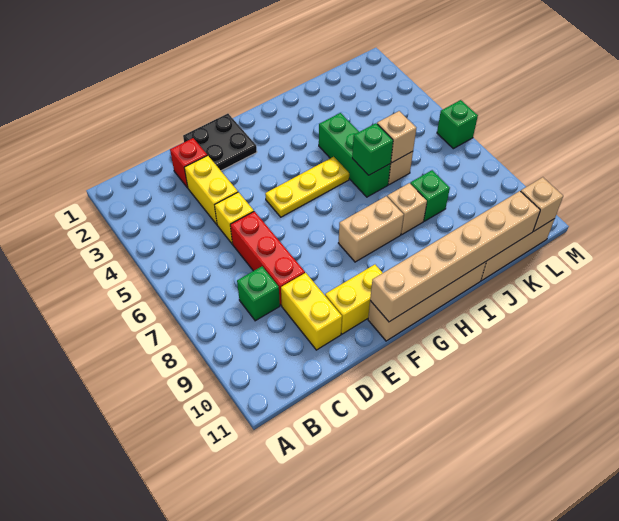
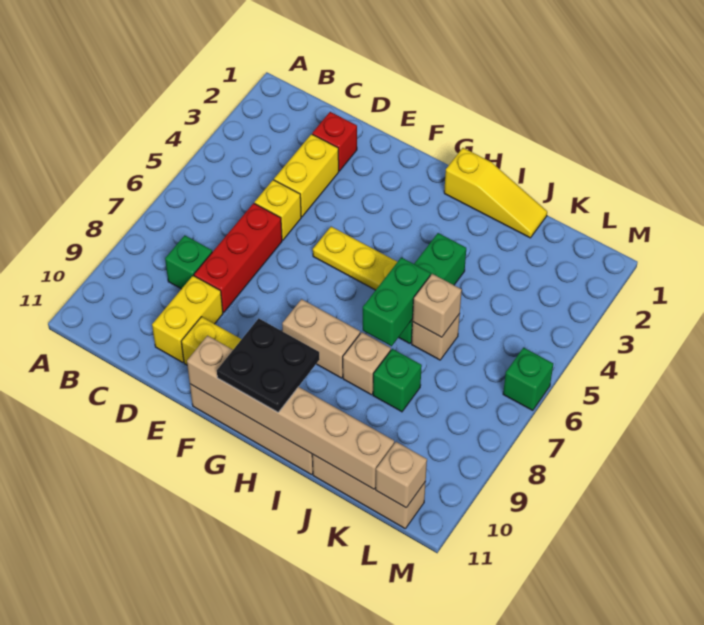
black 2x2 plate [183,114,257,171] -> black 2x2 plate moved to [217,318,320,412]
none -> yellow 1x3 slope [444,148,547,238]
green 1x1 brick [352,123,393,175] -> green 1x2 brick [363,257,431,346]

